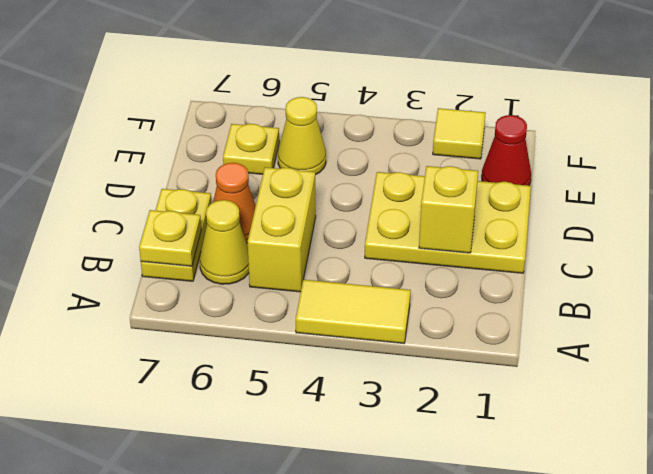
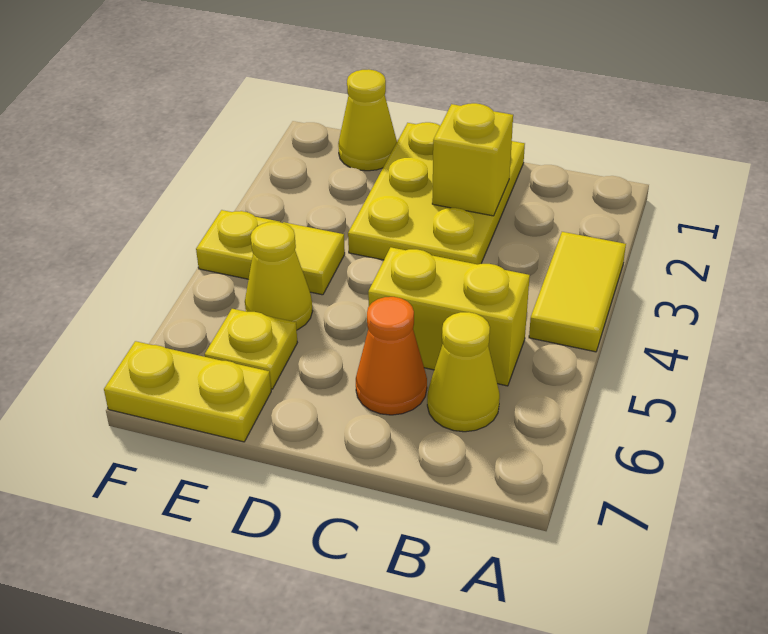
yellow 1x2 plate [141,189,212,281] -> yellow 1x2 plate moved to [104,341,271,442]
yellow 1x1 plate [139,210,201,266] -> yellow 1x1 plate moved to [196,210,280,279]
red 1x1 cone [482,115,531,186] -> yellow 1x1 cone [338,69,397,171]
yellow 1x1 tile [433,108,485,159] -> yellow 1x1 tile moved to [283,222,345,295]

